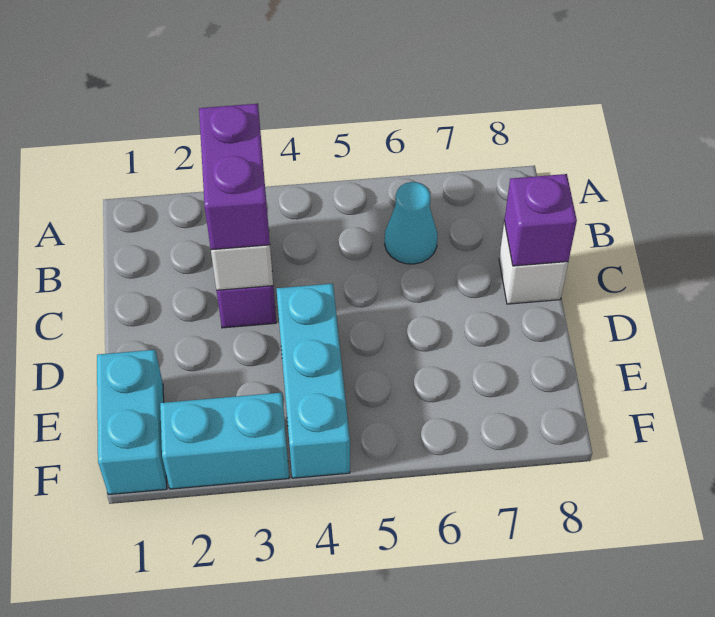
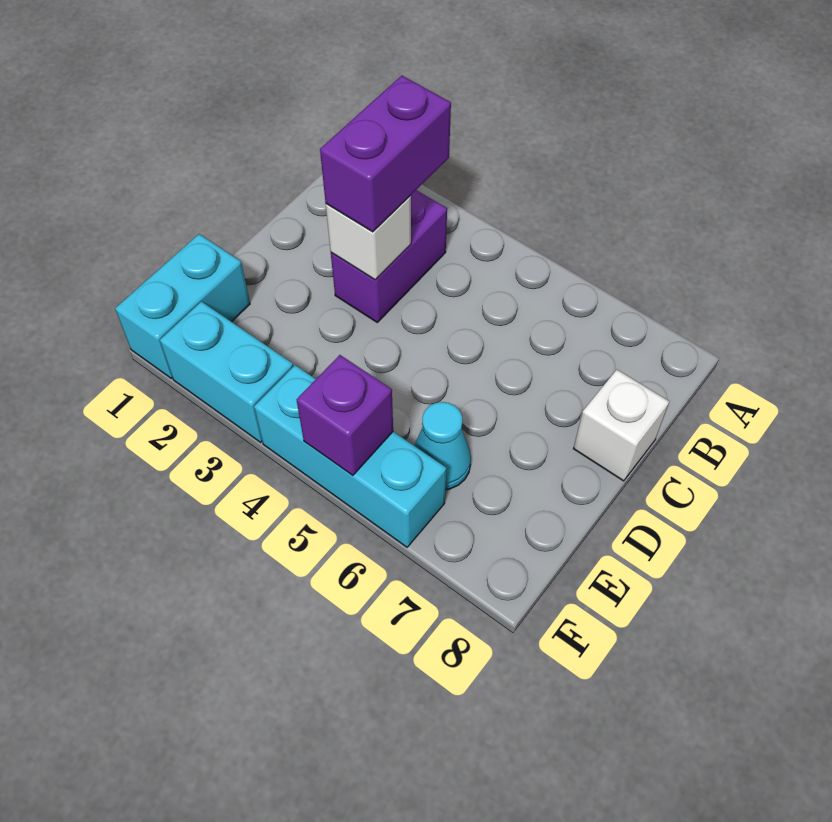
cyan 1x1 cone [385,182,438,264] -> cyan 1x1 cone moved to [414,402,471,490]
purple 1x1 brick [504,174,577,266] -> purple 1x1 brick moved to [297,355,393,475]
cyan 1x3 brick [277,284,350,478] -> cyan 1x3 brick turned to [254,365,446,547]

